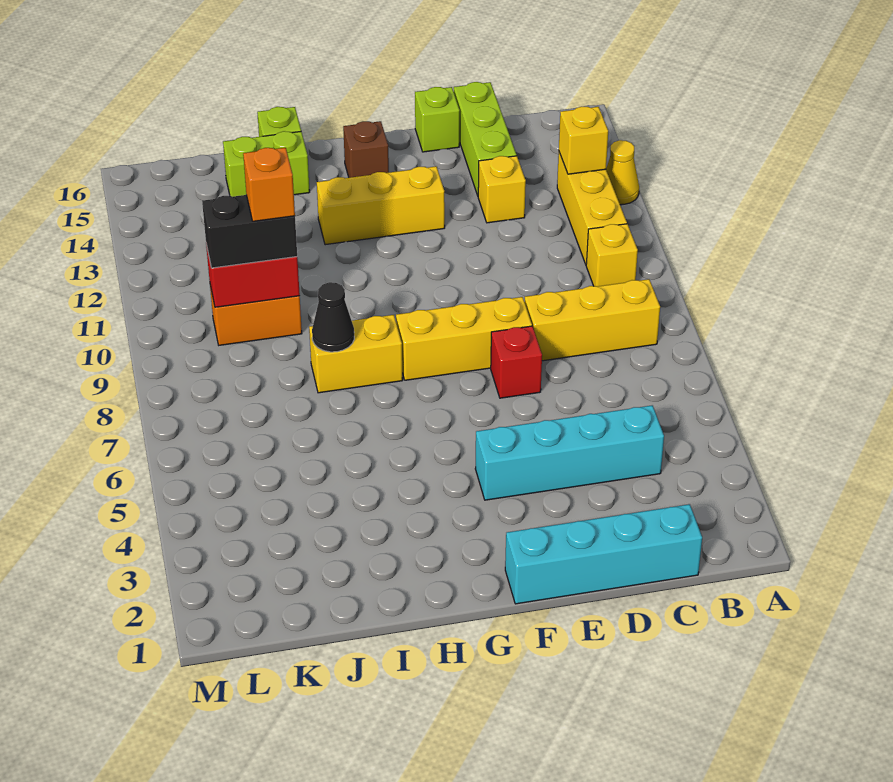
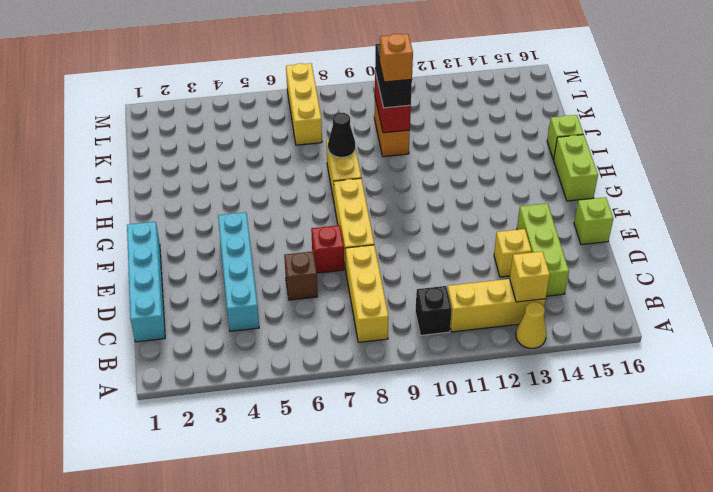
yellow 1x1 brick [586,224,638,286] -> black 1x1 brick [415,286,452,335]
lime 1x3 brick [454,82,516,196] -> lime 1x3 brick turned to [517,203,569,296]
yellow 1x3 brick [317,166,445,245] -> yellow 1x3 brick moved to [286,63,322,145]
brown 1x1 brick [343,121,389,178] -> brown 1x1 brick moved to [284,251,318,300]
lime 1x2 brick [223,131,310,197] -> lime 1x2 brick moved to [554,135,598,201]

